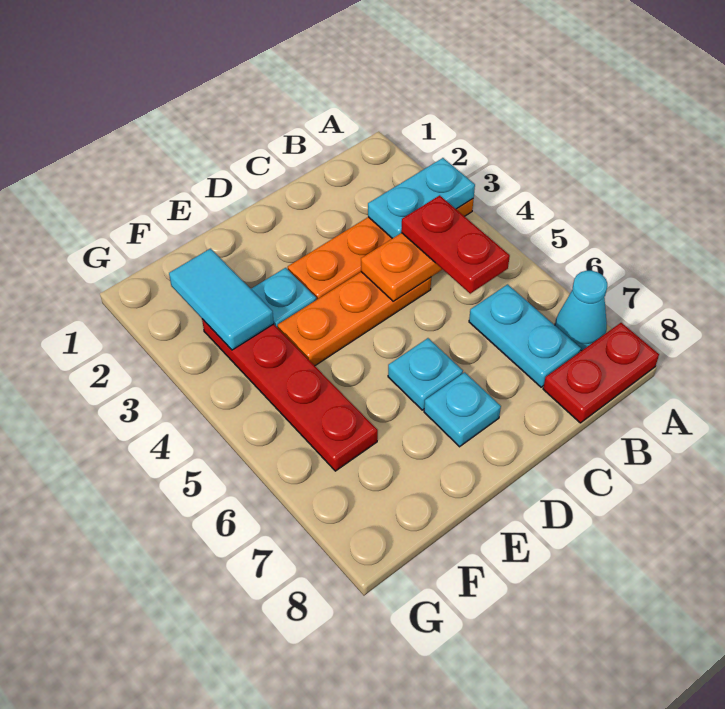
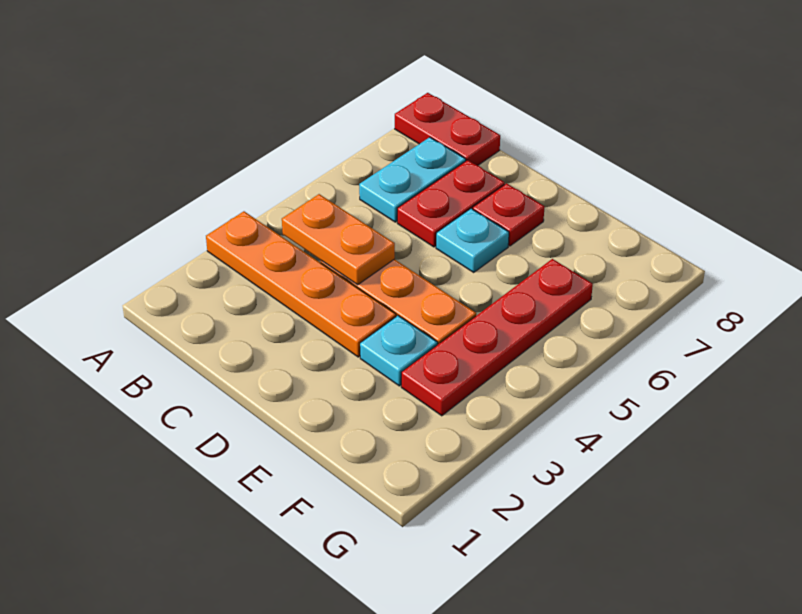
cyan 1x2 plate [368,158,475,238] -> none
cyan 1x1 cone [555,271,607,351] -> none
red 1x2 plate [401,195,510,294] -> red 1x2 plate moved to [397,160,505,247]
cyan 1x1 plate [424,372,501,447] -> red 1x1 plate [473,183,544,246]
cyan 1x2 tile [169,249,274,350] -> none

